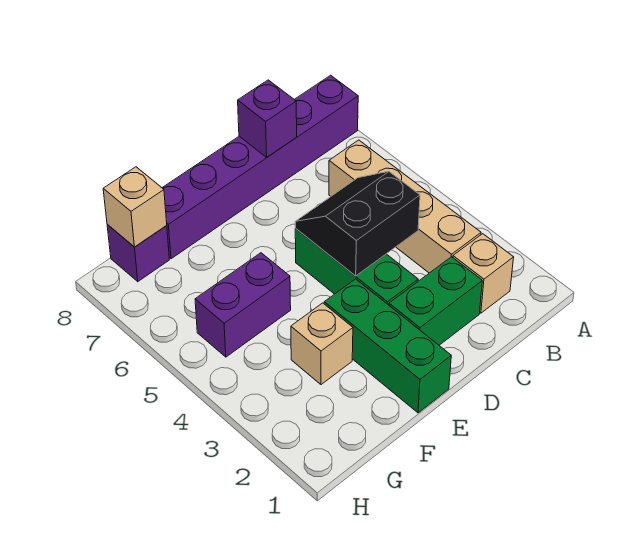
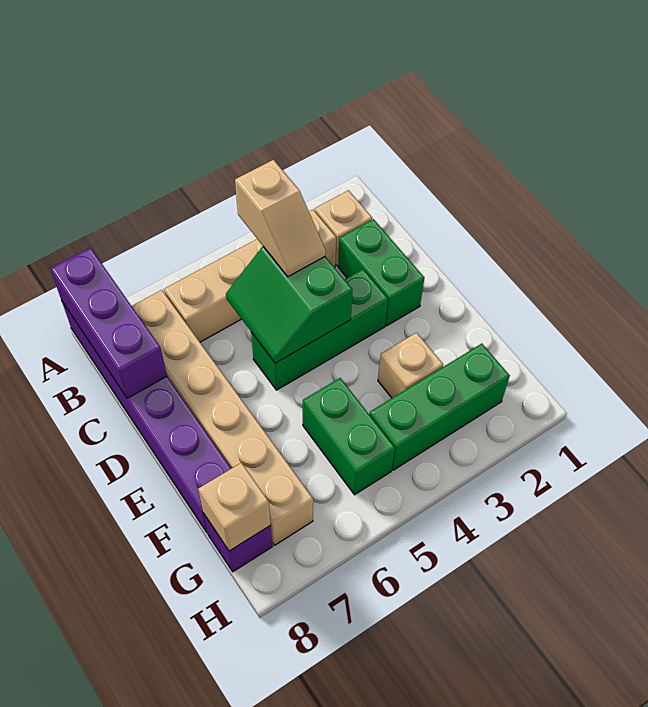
none -> tan 1x2 slope [235,160,326,277]
none -> tan 1x6 brick [132,290,313,545]
black 2x2 slope [295,172,420,276] -> green 2x2 slope [226,247,353,363]
purple 1x1 brick [238,80,297,157] -> purple 1x3 brick [50,248,167,398]
green 1x3 brick [324,279,451,413] -> green 1x3 brick moved to [369,344,510,470]
purple 1x2 brick [195,253,291,357] -> green 1x2 brick [303,378,395,495]

